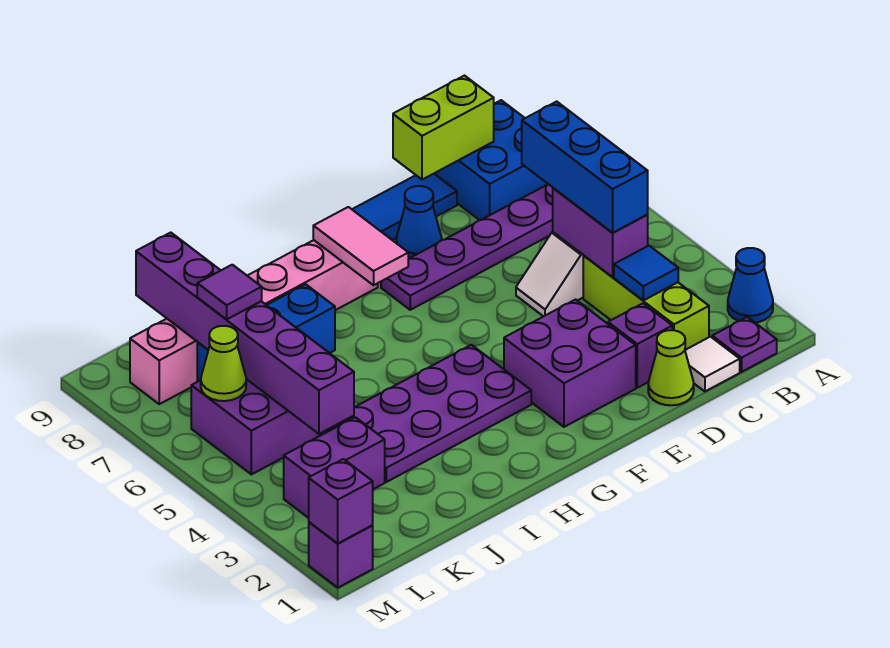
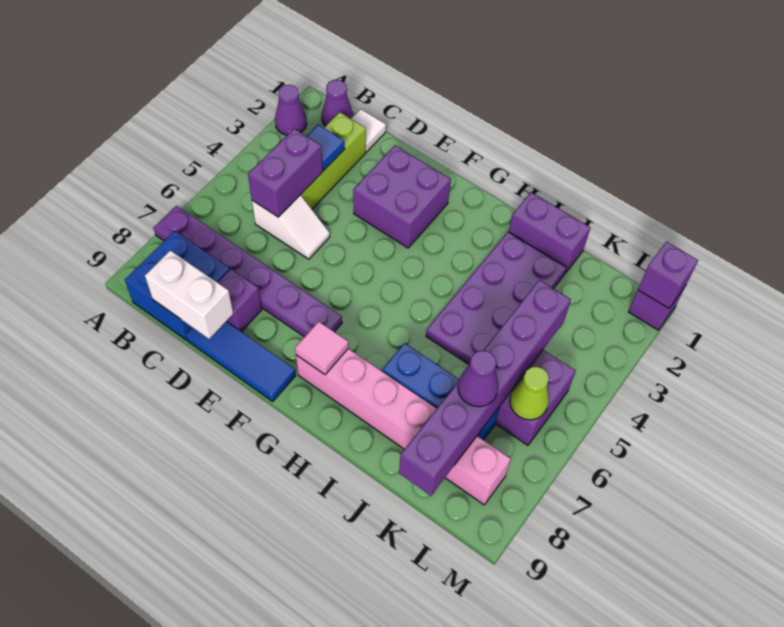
blue 1x1 cone [728,248,773,323] -> purple 1x1 cone [275,85,307,135]
purple 1x1 plate [712,317,777,372] -> purple 1x1 cone [322,80,353,126]
blue 1x3 brick [522,102,648,233] -> none
lime 1x2 brick [393,76,494,180] -> white 1x2 brick [145,251,233,339]
lime 1x1 cone [648,330,694,405] -> none
purple 1x1 brick [608,304,672,388] -> purple 1x1 brick moved to [218,269,262,332]
blue 1x1 cone [396,186,442,259] -> none
purple 2x4 plate [326,345,531,482] -> purple 2x4 plate turned to [426,232,567,364]
pink 1x2 tile [313,207,408,285] -> pink 1x1 tile [295,322,348,374]
purple 1x2 brick [284,417,385,518] -> purple 1x2 brick moved to [509,192,591,273]
purple 1x1 tile [197,265,262,320] -> purple 1x1 cone [458,351,498,407]

